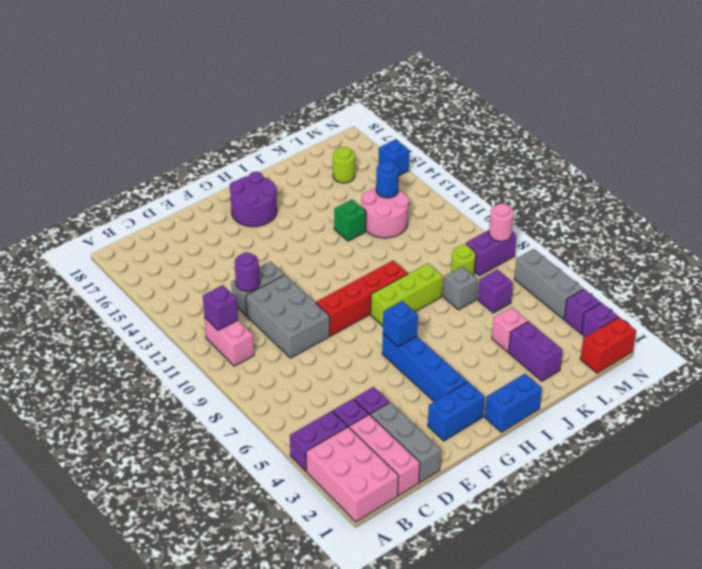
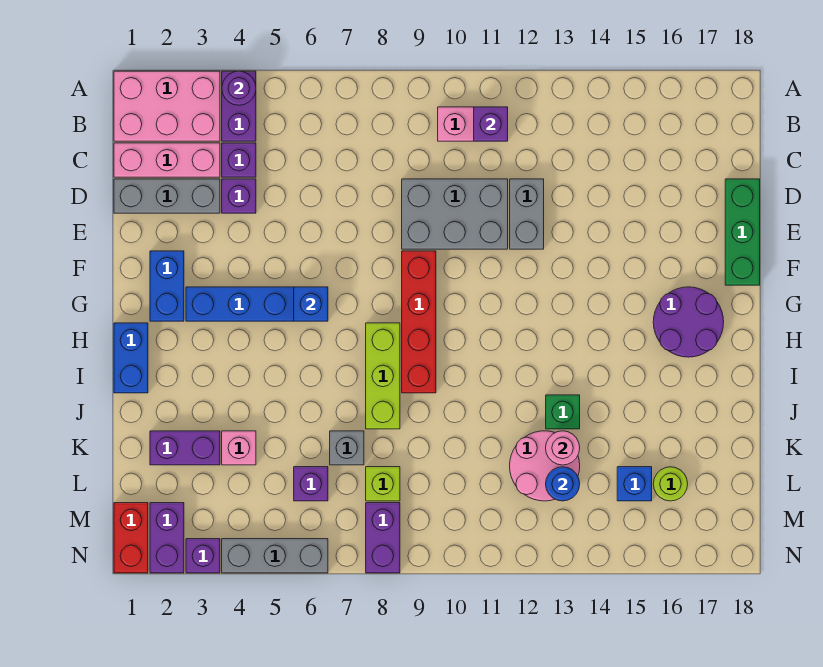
purple 1x1 round brick [235,252,260,291] -> purple 1x1 round brick moved to [222,71,256,105]
none -> green 1x3 brick [725,179,760,285]
lime 1x1 round brick [451,245,475,275] -> lime 1x1 brick [366,467,400,501]
purple 1x1 brick [581,303,618,337] -> purple 1x2 brick [150,503,184,573]
pink 1x1 round brick [489,204,514,241] -> pink 1x1 round brick moved to [546,431,580,465]
blue 1x1 brick [379,139,409,176] -> blue 1x1 brick moved to [617,467,652,501]

